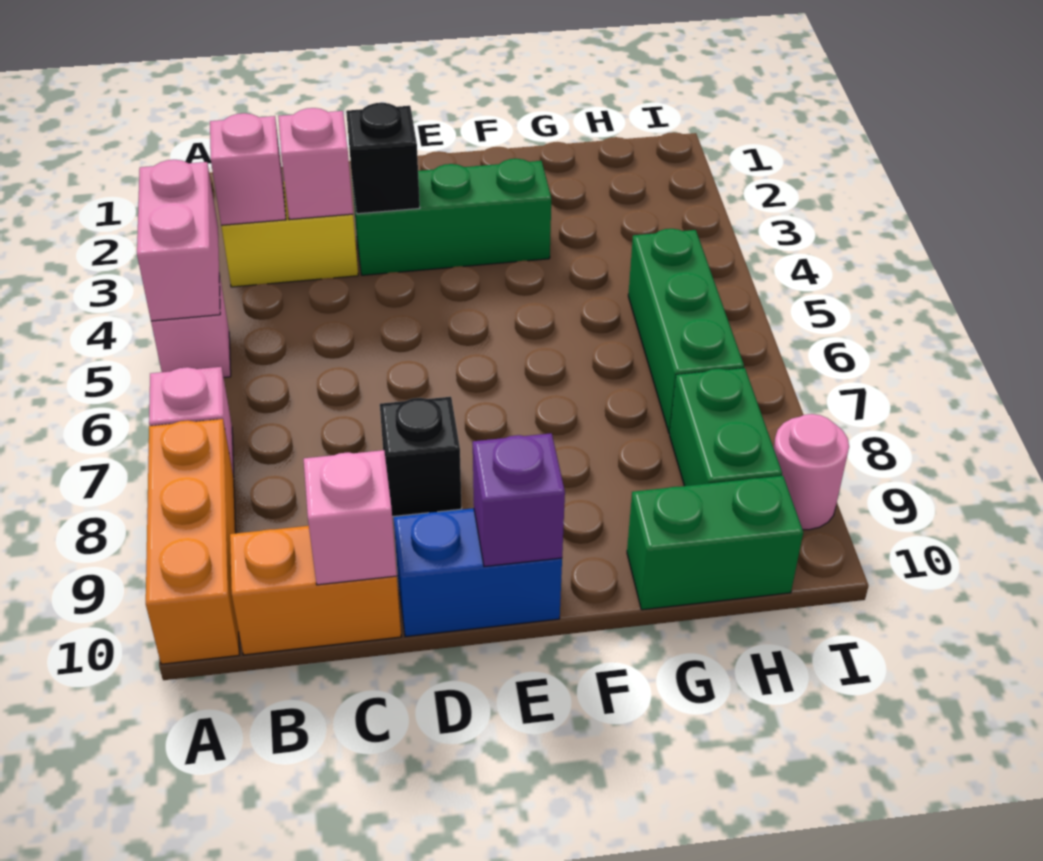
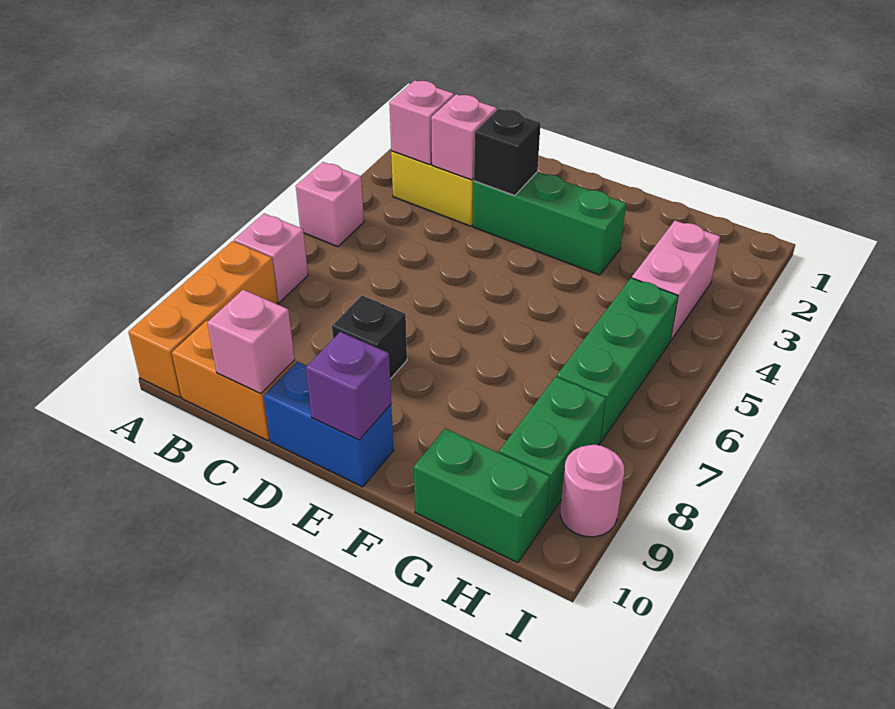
pink 1x2 brick [137,160,220,321] -> pink 1x2 brick moved to [632,221,720,341]

